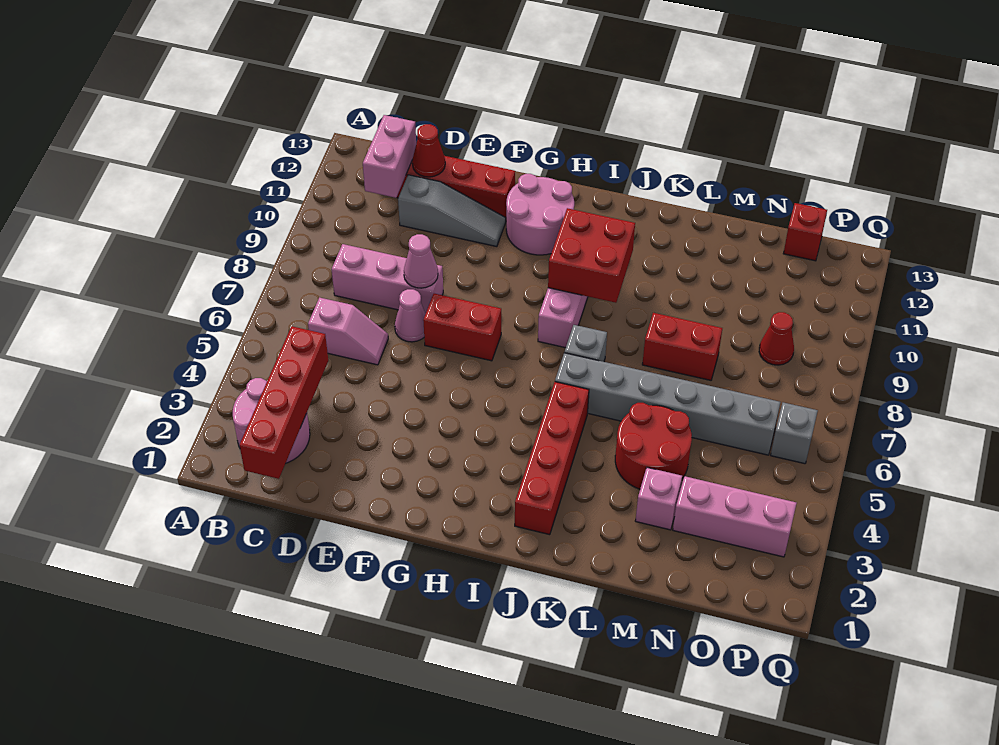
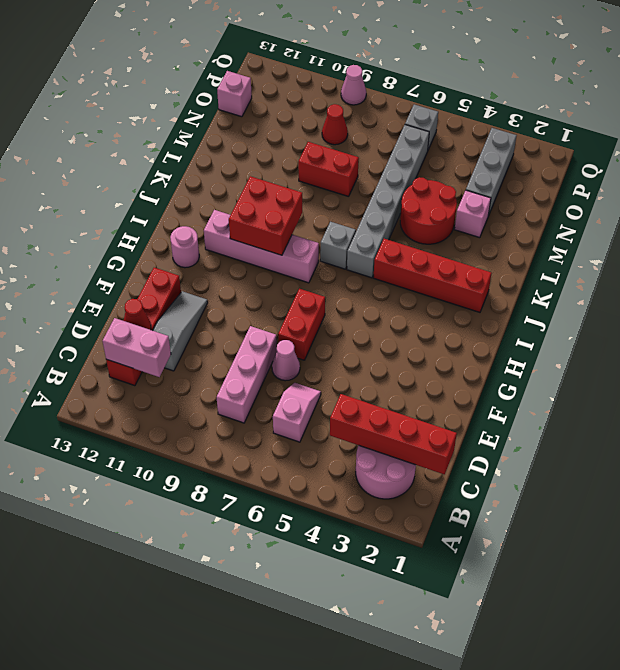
pink 1x1 cone [404,234,438,288] -> pink 1x1 cone moved to [341,65,366,105]
pink 2x2 round brick [506,174,574,255] -> pink 1x1 round brick [170,226,199,268]
red 1x2 brick [642,313,722,380] -> red 1x2 brick turned to [298,142,359,197]
pink 1x3 brick [673,476,797,557] -> grey 1x3 brick [466,128,517,216]
red 1x1 brick [783,203,827,261] -> pink 1x1 brick [217,71,252,117]

